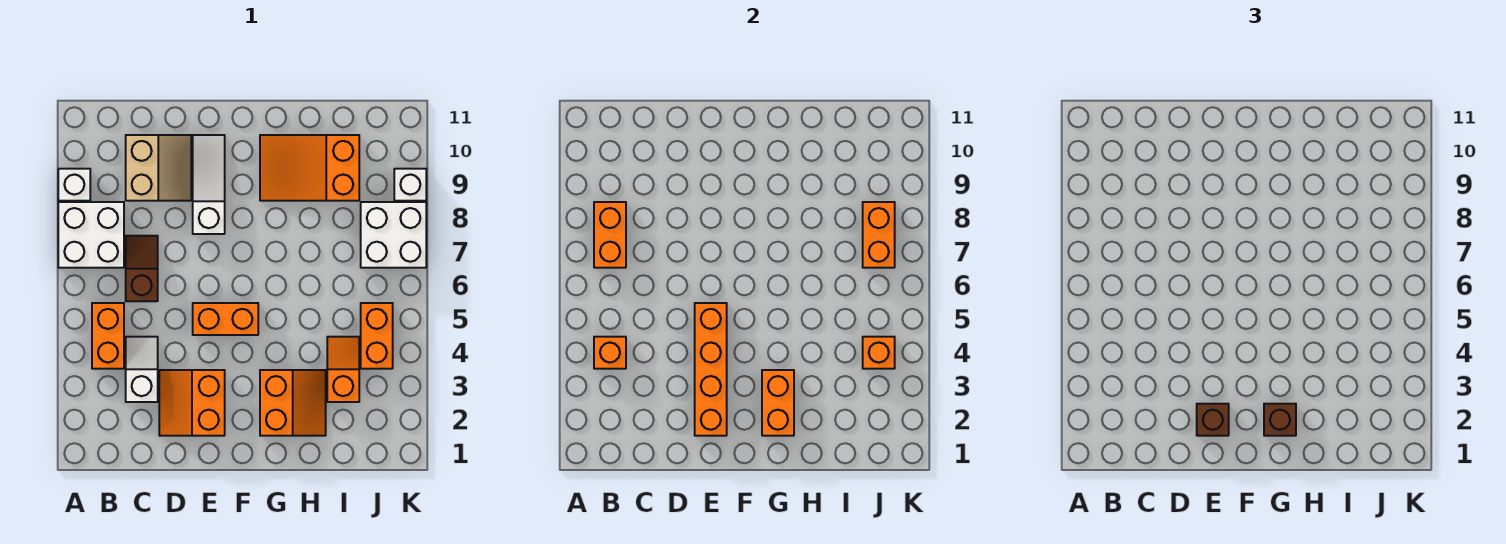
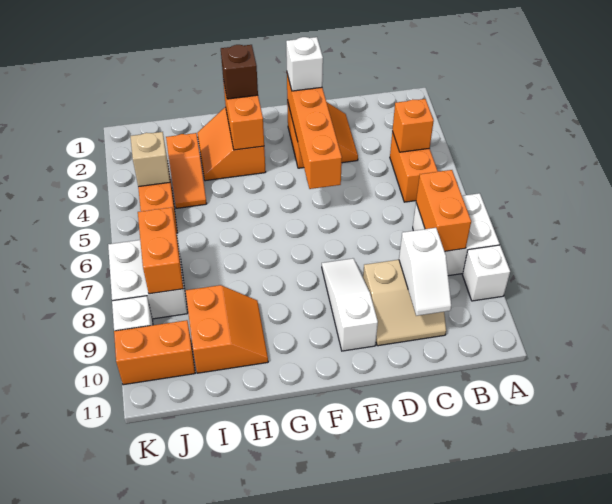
white 1x2 slope [126,337,158,402] -> white 1x2 slope moved to [399,228,451,316]
brown 1x2 slope [126,236,158,301] -> none
tan 2x2 slope [126,135,191,201] -> tan 2x2 slope turned to [363,260,446,346]
brown 1x1 brick [1197,404,1229,436] -> white 1x1 brick [286,37,323,91]
orange 1x2 brick [193,303,258,335] -> orange 1x2 brick moved to [114,320,195,385]
white 1x3 slope [193,135,225,234] -> white 1x3 slope turned to [322,258,378,351]
orange 2x3 slope [260,135,359,201] -> orange 2x2 slope [186,285,268,373]
orange 1x1 brick [863,337,895,369] -> tan 1x1 brick [131,132,170,187]

